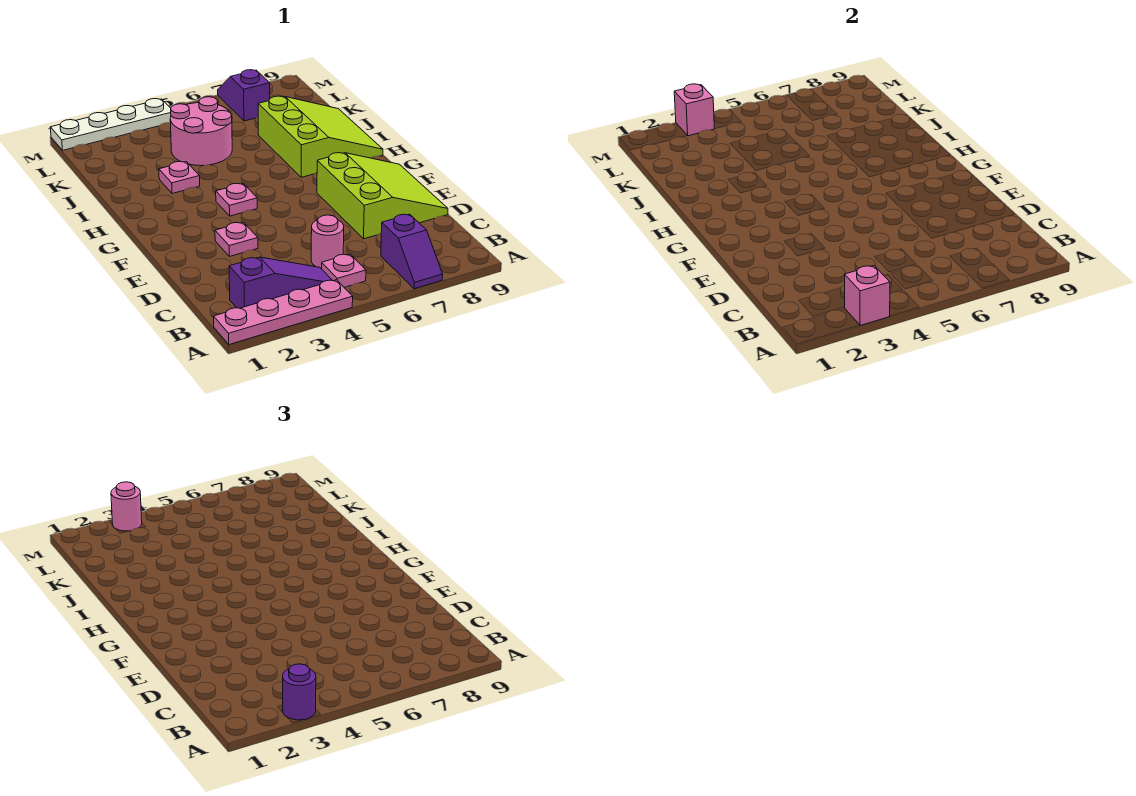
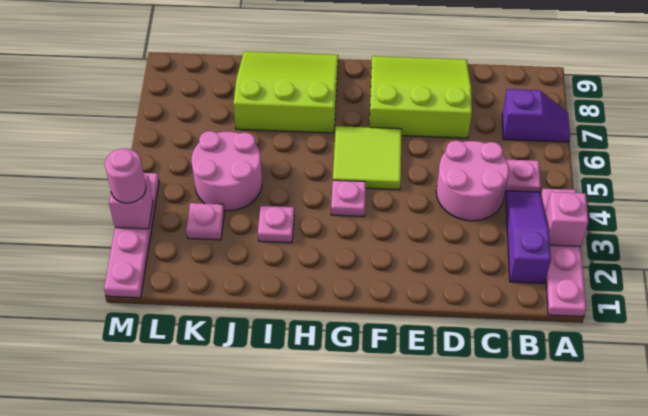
purple 1x1 round brick [283,664,316,720] -> none
pink 1x1 round brick [311,215,344,269] -> pink 2x2 round brick [436,140,509,221]
pink 1x1 plate [215,222,258,256] -> pink 1x1 plate moved to [186,203,224,240]
none -> lime 2x2 tile [333,126,402,190]
purple 1x2 slope [218,70,270,121] -> none
white 1x4 plate [50,99,171,150] -> pink 1x4 plate [104,173,159,298]

